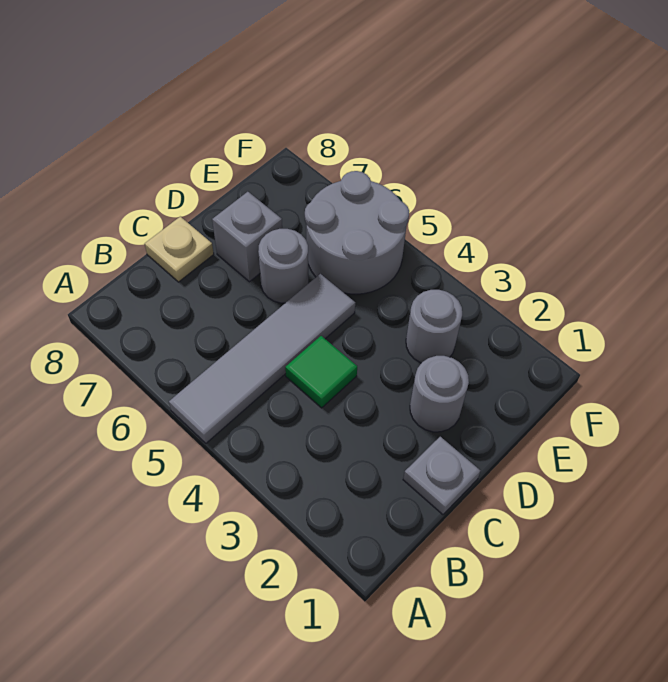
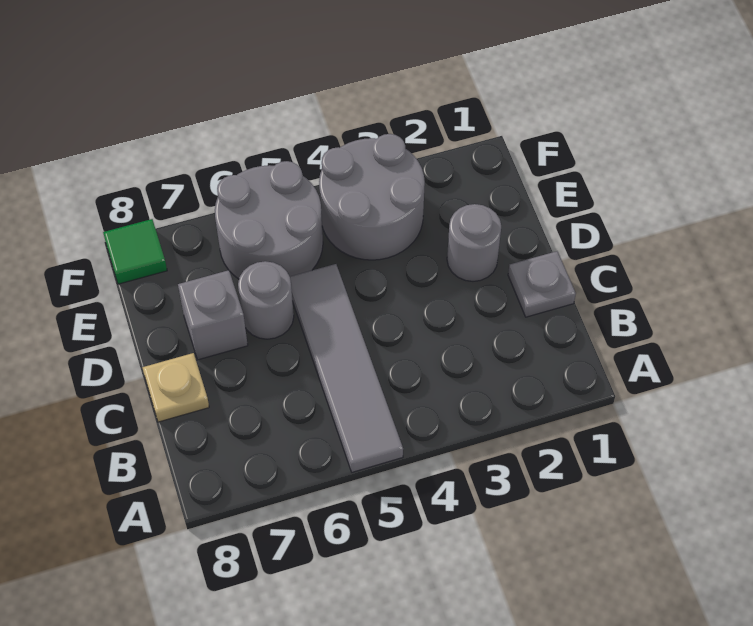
green 1x1 tile [285,336,357,408] -> green 1x1 tile moved to [103,219,167,284]
grey 1x1 round brick [406,290,462,363] -> grey 2x2 round brick [319,134,425,260]

